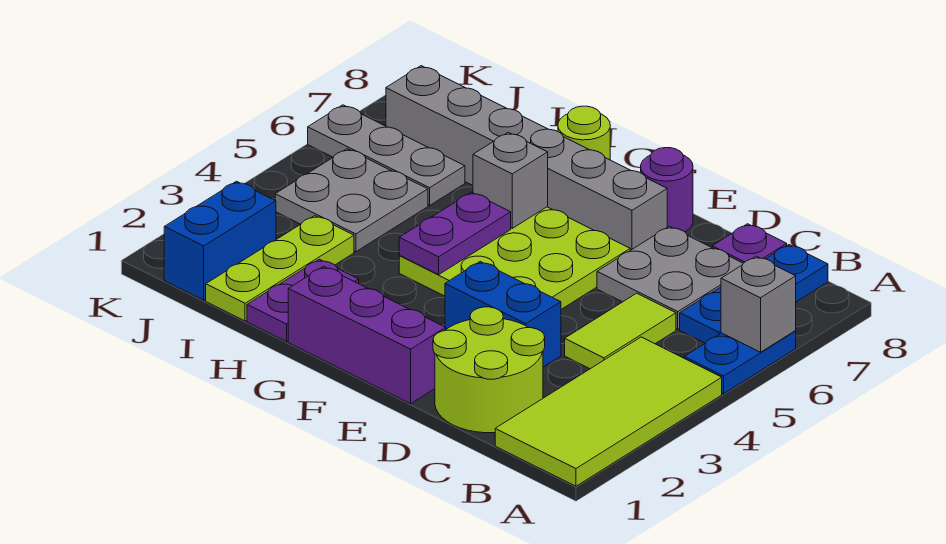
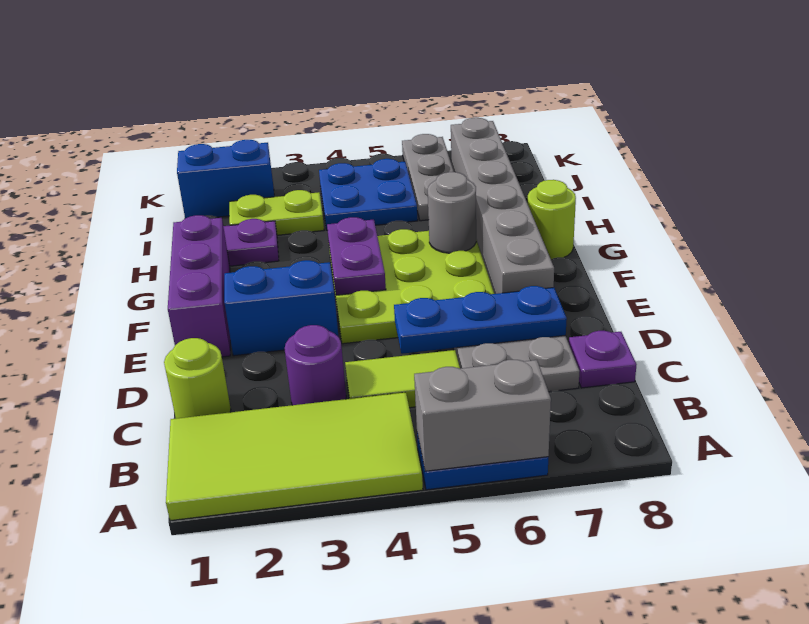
grey 1x1 brick [721,256,796,352] -> grey 1x2 brick [414,360,551,471]
blue 1x3 plate [680,245,828,343] -> blue 1x3 plate moved to [394,286,567,354]
lime 2x2 round brick [433,307,545,433] -> lime 1x1 round brick [164,338,231,419]
blue 1x2 brick [445,262,561,367] -> blue 1x2 brick turned to [224,260,339,356]
purple 1x1 round brick [641,148,693,232] -> purple 1x1 round brick moved to [285,325,346,405]
purple 1x2 plate [399,192,511,275] -> purple 1x2 plate turned to [327,217,386,295]
grey 1x1 brick [473,132,548,228] -> grey 1x1 round brick [428,172,476,253]
lime 1x3 plate [206,216,354,321] -> lime 1x2 plate [229,190,324,235]
grey 2x2 plate [275,149,428,252] -> blue 2x2 plate [319,159,418,230]

